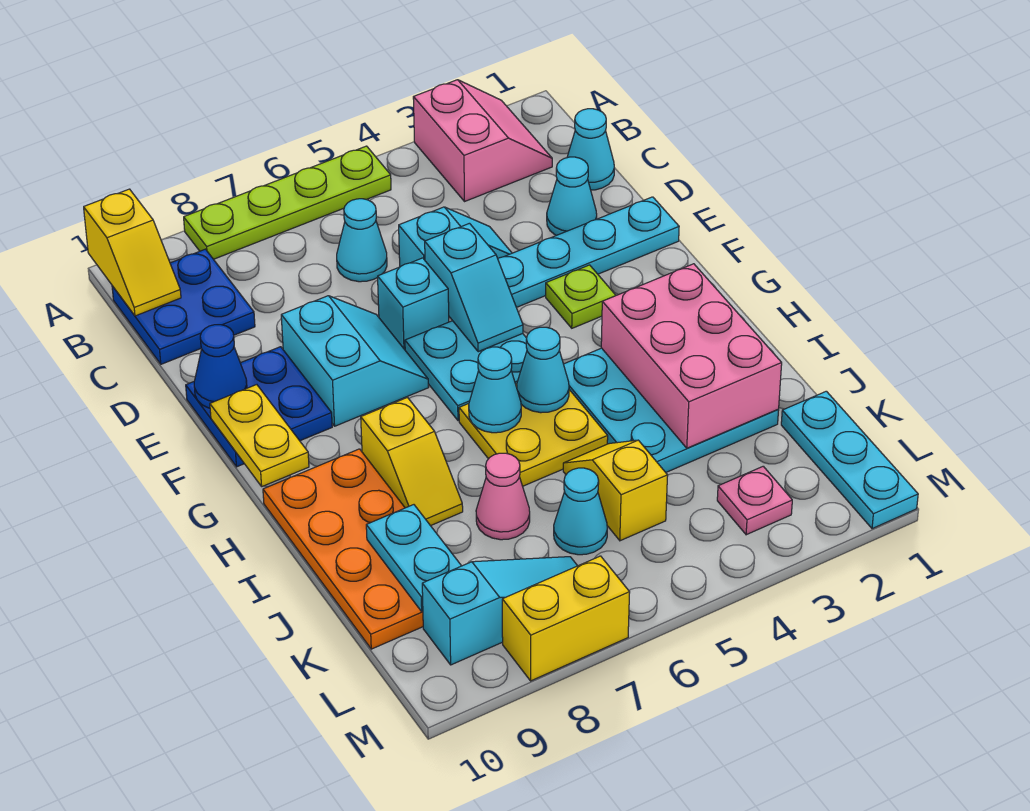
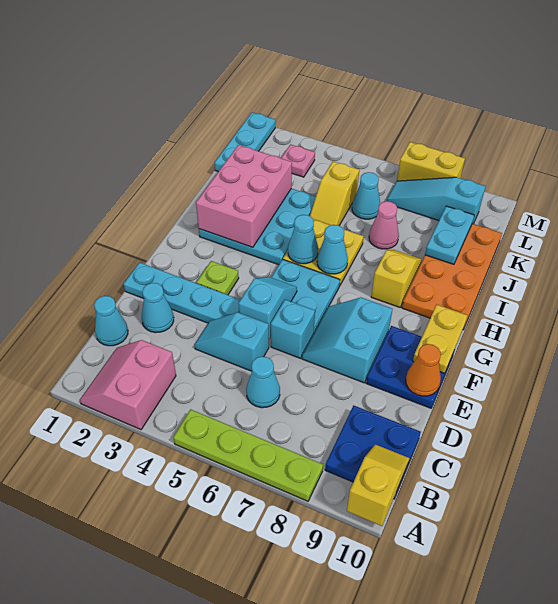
blue 1x1 cone [194,325,247,408] -> orange 1x1 cone [406,344,441,396]

